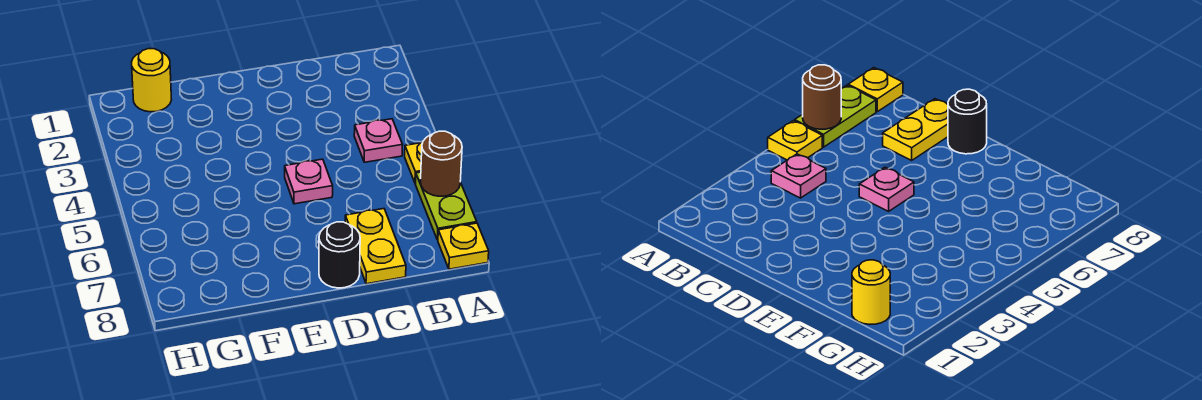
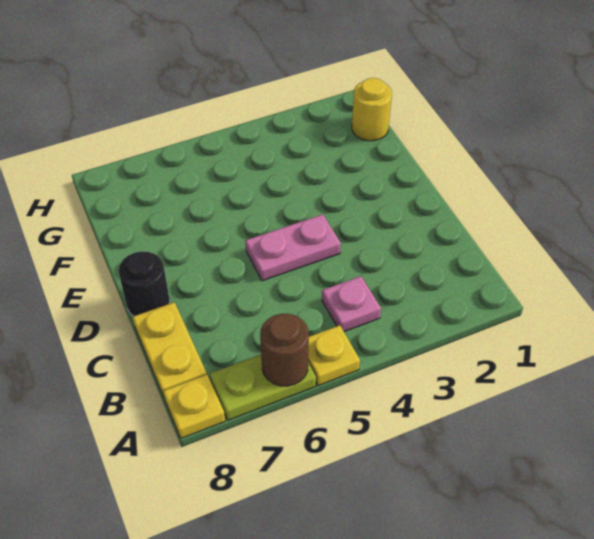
yellow 1x2 plate [345,209,406,284] -> yellow 1x2 plate turned to [133,302,207,399]
pink 1x1 plate [285,159,333,204] -> pink 1x2 plate [245,214,341,281]

